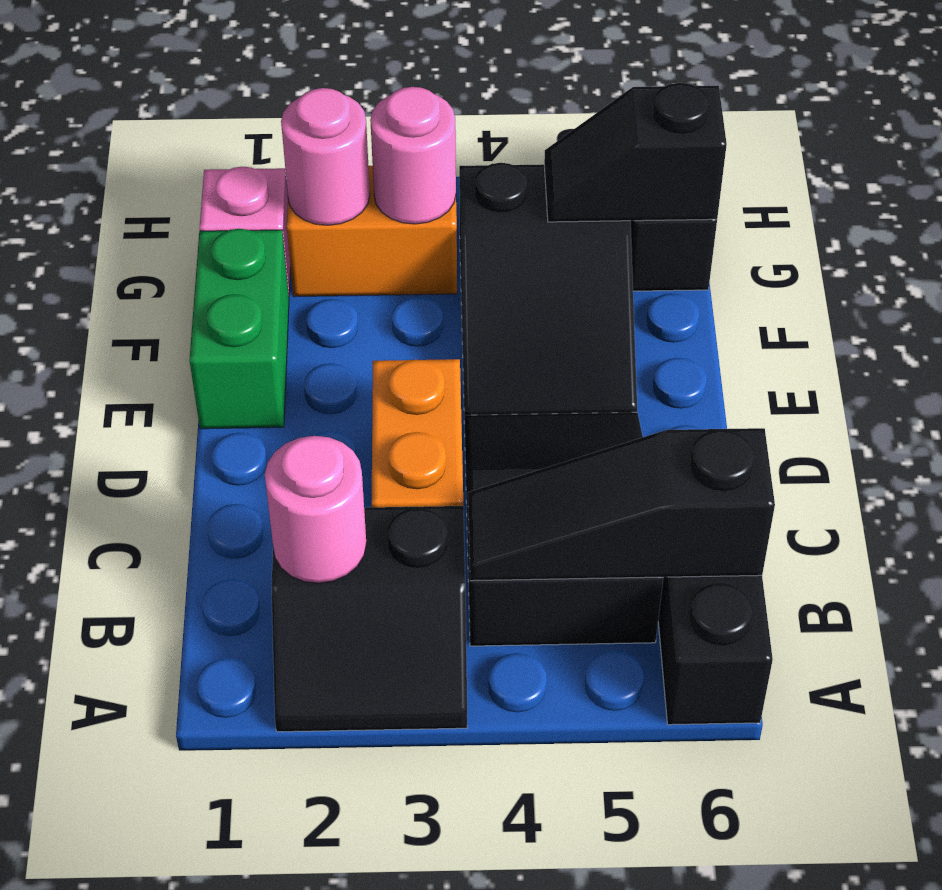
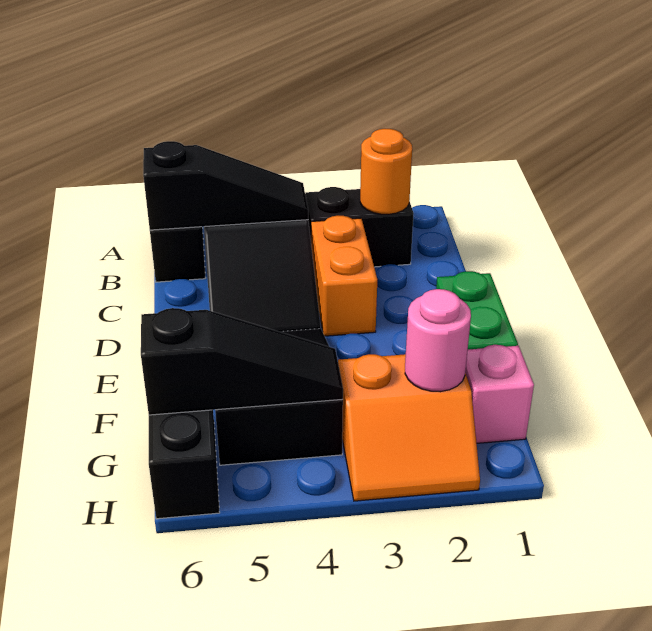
pink 1x1 round brick [265,436,366,583] -> orange 1x1 round brick [360,129,412,214]
pink 1x1 round brick [370,87,456,224] -> none
black 1x2 slope [544,83,727,222] -> black 1x3 slope [141,308,343,415]

